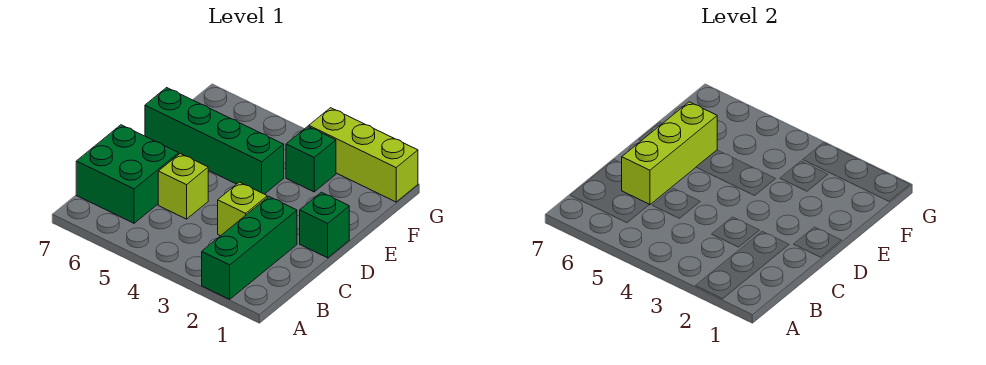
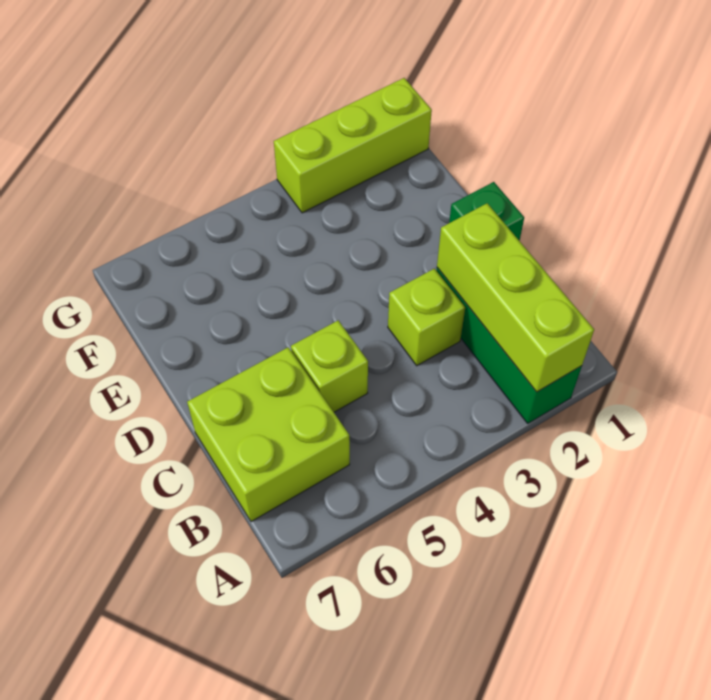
green 2x2 brick [76,125,179,223] -> lime 2x2 brick [187,347,350,522]
lime 1x3 brick [622,102,717,205] -> lime 1x3 brick moved to [437,203,594,392]
green 1x4 brick [145,88,284,194] -> none
green 1x1 brick [286,126,336,192] -> none

